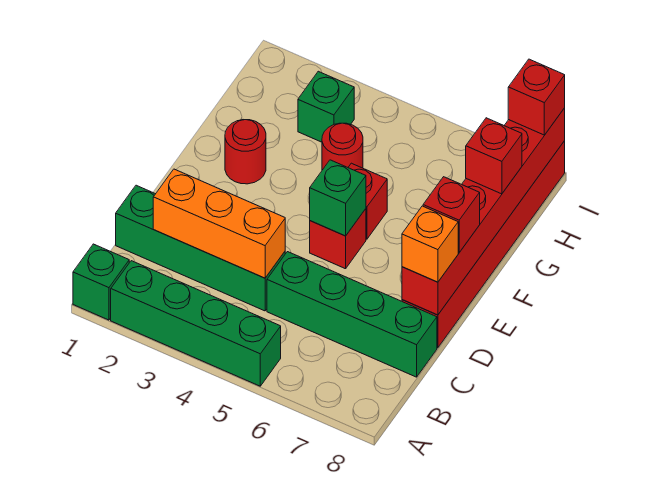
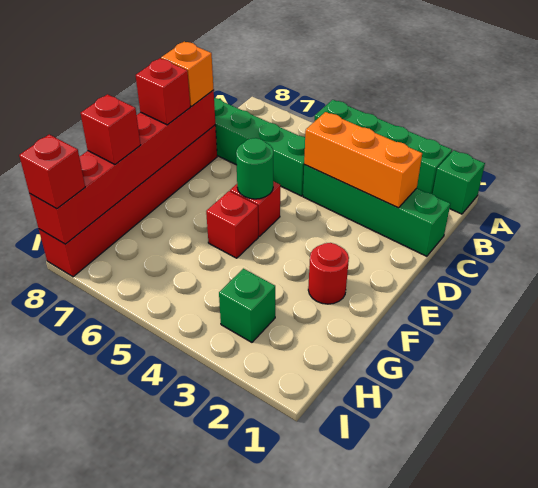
green 1x1 brick [310,160,366,236] -> green 1x1 round brick [236,138,273,199]
red 1x1 round brick [322,123,363,170] -> none

